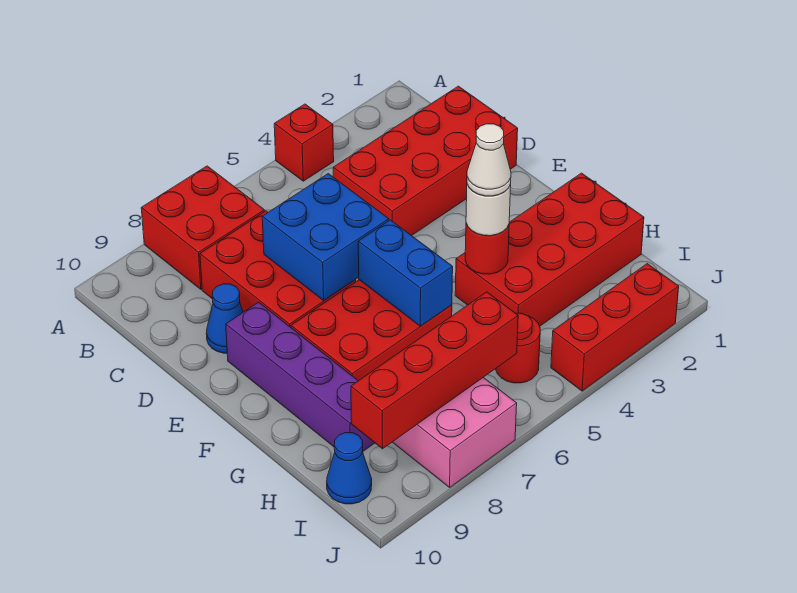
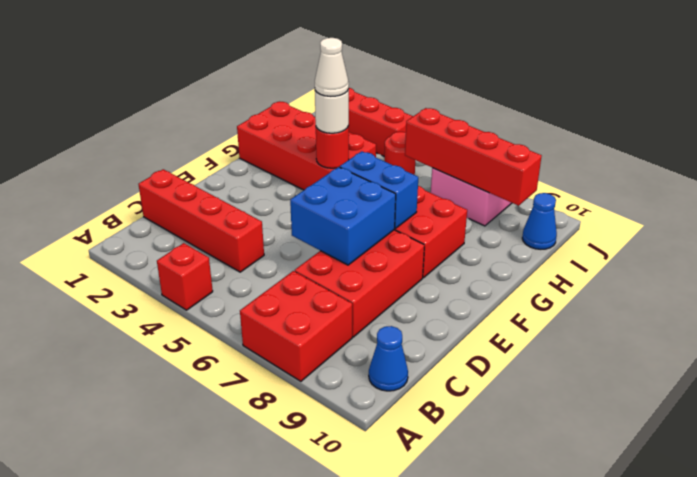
red 2x4 brick [333,86,518,236] -> red 1x4 brick [138,169,264,272]
blue 1x1 cone [206,284,243,353] -> blue 1x1 cone moved to [369,326,408,391]
purple 1x4 brick [226,302,374,452] -> none
blue 1x2 brick [358,220,453,326] -> blue 1x2 brick turned to [340,151,418,229]

